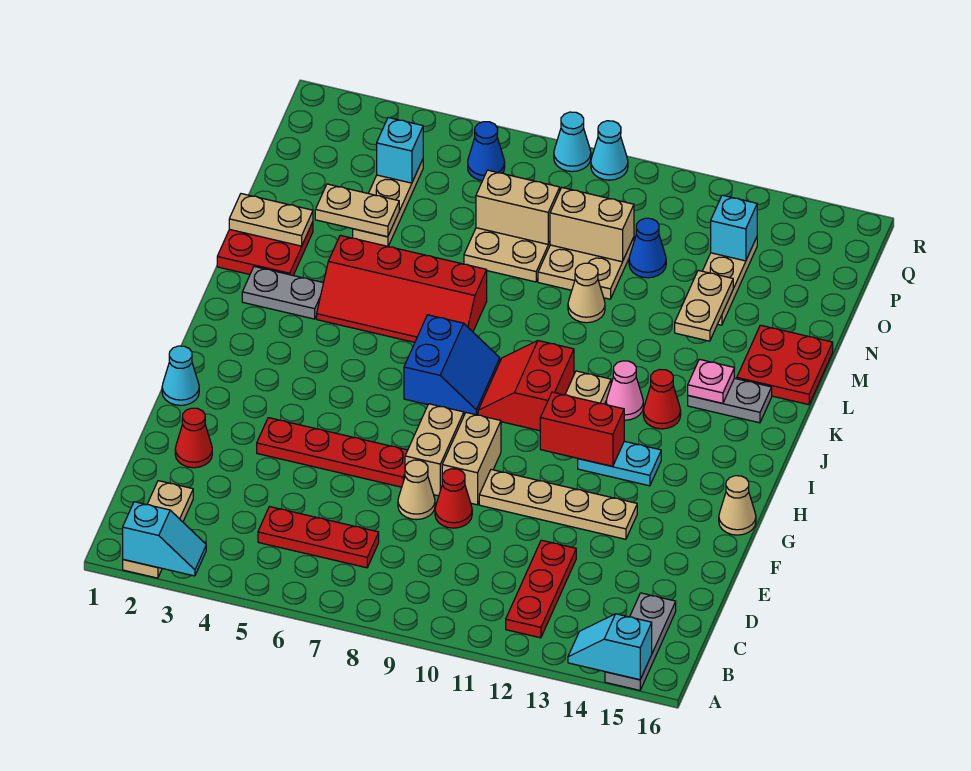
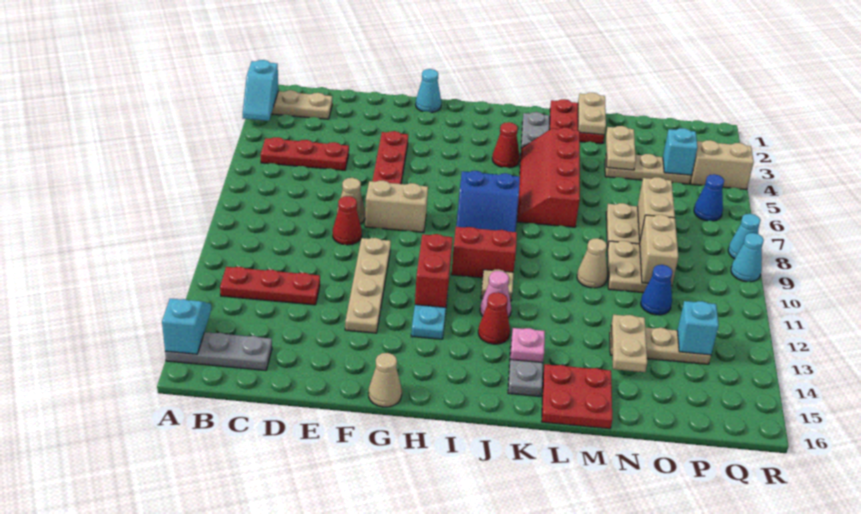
red 1x3 plate [258,507,379,568] -> red 1x3 plate turned to [261,137,349,170]
red 1x1 cone [175,408,212,468] -> red 1x1 cone moved to [492,122,520,168]
tan 1x2 brick [442,413,501,505] -> tan 1x2 brick moved to [690,140,754,189]
tan 1x2 plate [675,270,733,341] -> tan 1x2 plate turned to [611,315,647,372]

